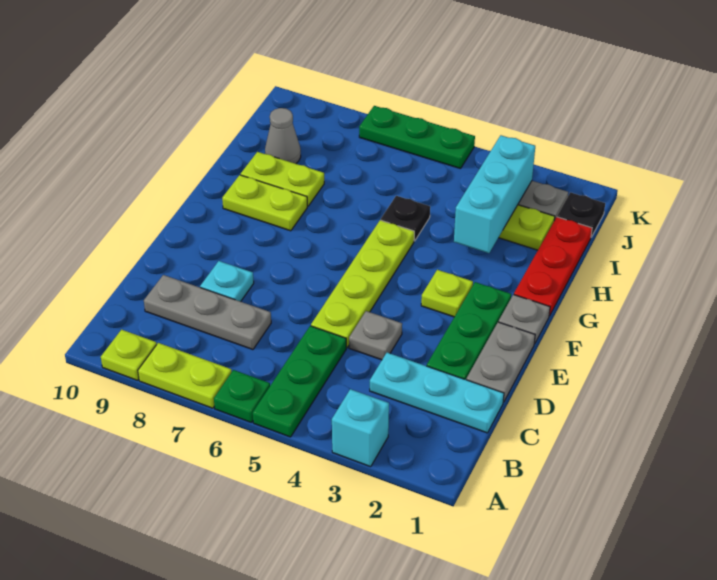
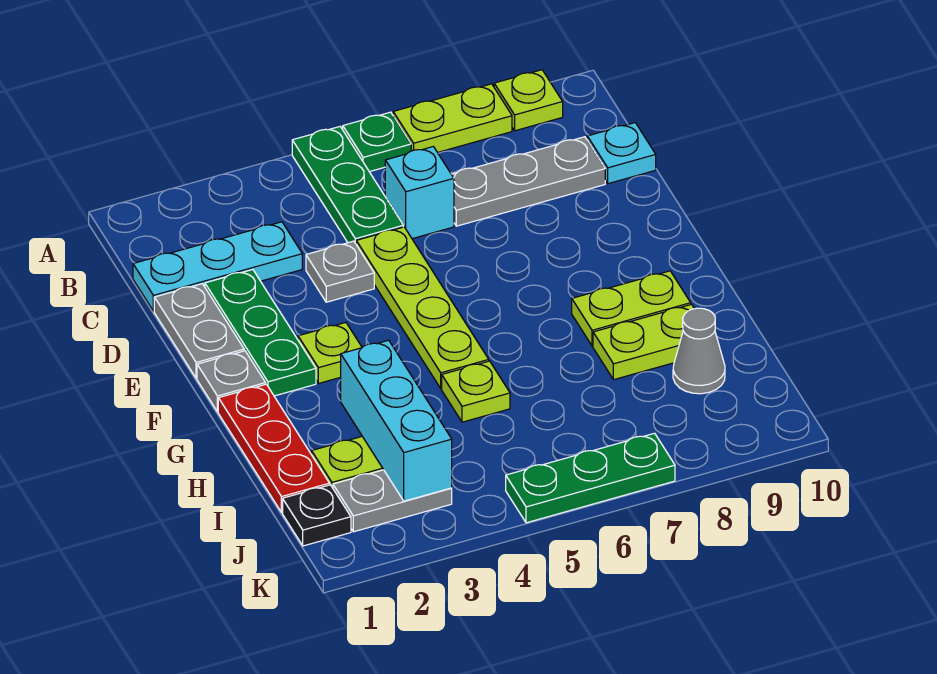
cyan 1x1 brick [332,389,389,467] -> cyan 1x1 brick moved to [385,147,454,239]
cyan 1x1 plate [200,261,254,302] -> cyan 1x1 plate moved to [587,123,656,184]
black 1x1 plate [381,196,430,241] -> lime 1x1 plate [442,361,510,422]

